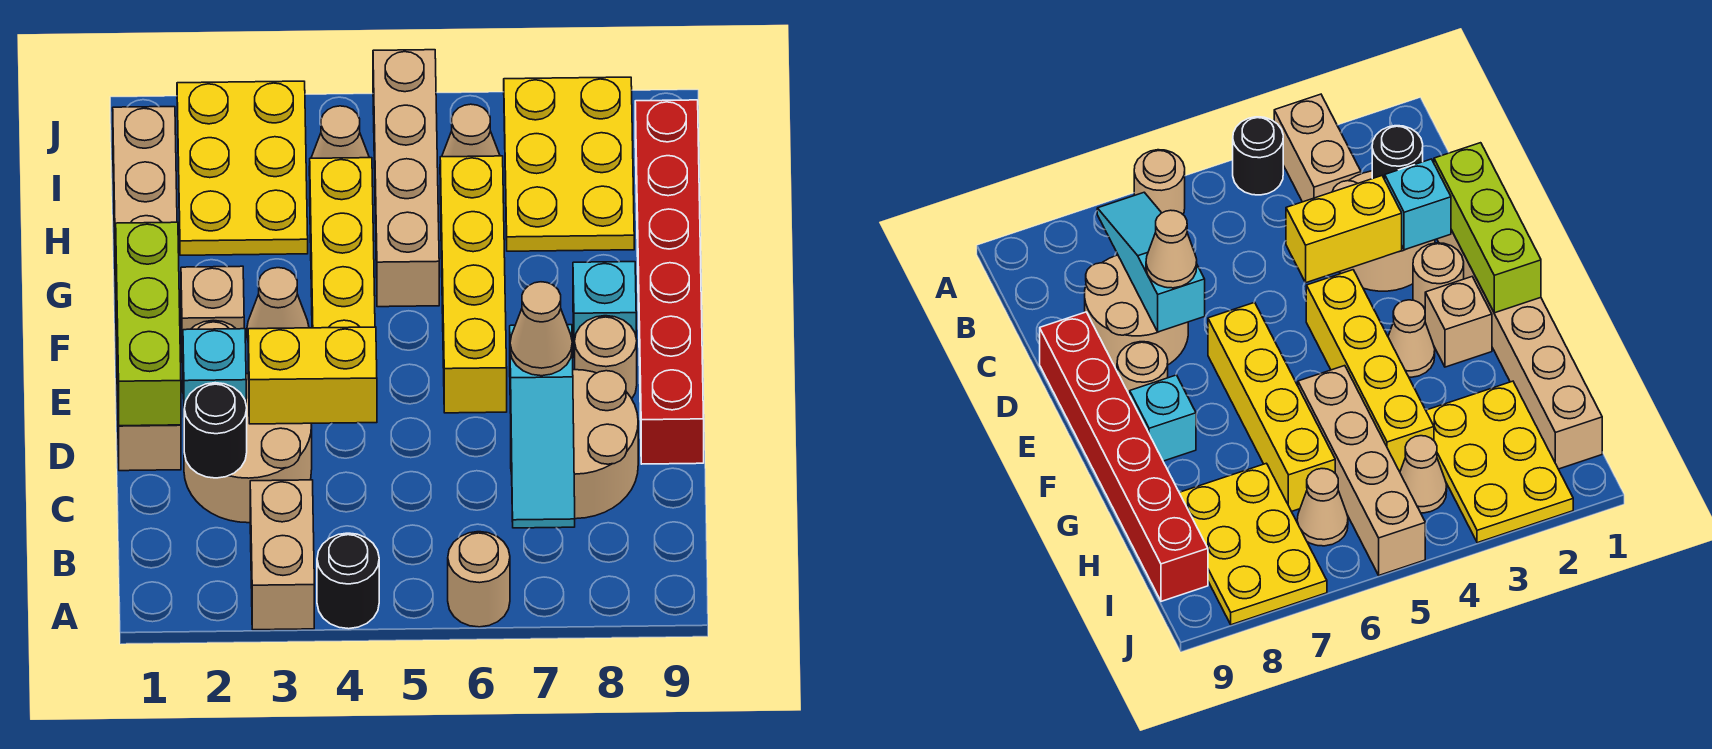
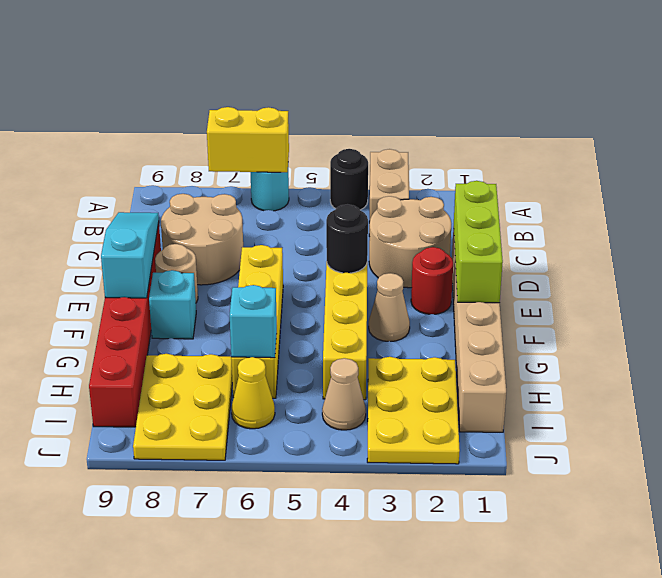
tan 1x1 round brick [448,532,510,627] -> cyan 1x1 round brick [250,172,289,211]
cyan 1x3 slope [510,325,575,528] -> cyan 1x3 slope moved to [101,212,159,298]
black 1x1 round brick [184,383,247,478] -> black 1x1 round brick moved to [326,205,368,273]
cyan 1x1 brick [183,329,246,409] -> cyan 1x1 brick moved to [230,285,277,358]
yellow 1x2 brick [248,327,377,424] -> yellow 1x2 brick moved to [207,107,289,172]
tan 1x1 cone [510,282,572,376] -> none
tan 1x1 round brick [1413,243,1464,309] -> red 1x1 round brick [411,247,453,314]
tan 1x1 brick [181,266,244,363] -> none
tan 1x4 brick [373,50,439,307] -> none
tan 1x1 cone [442,104,500,157] -> yellow 1x1 cone [231,357,275,429]

